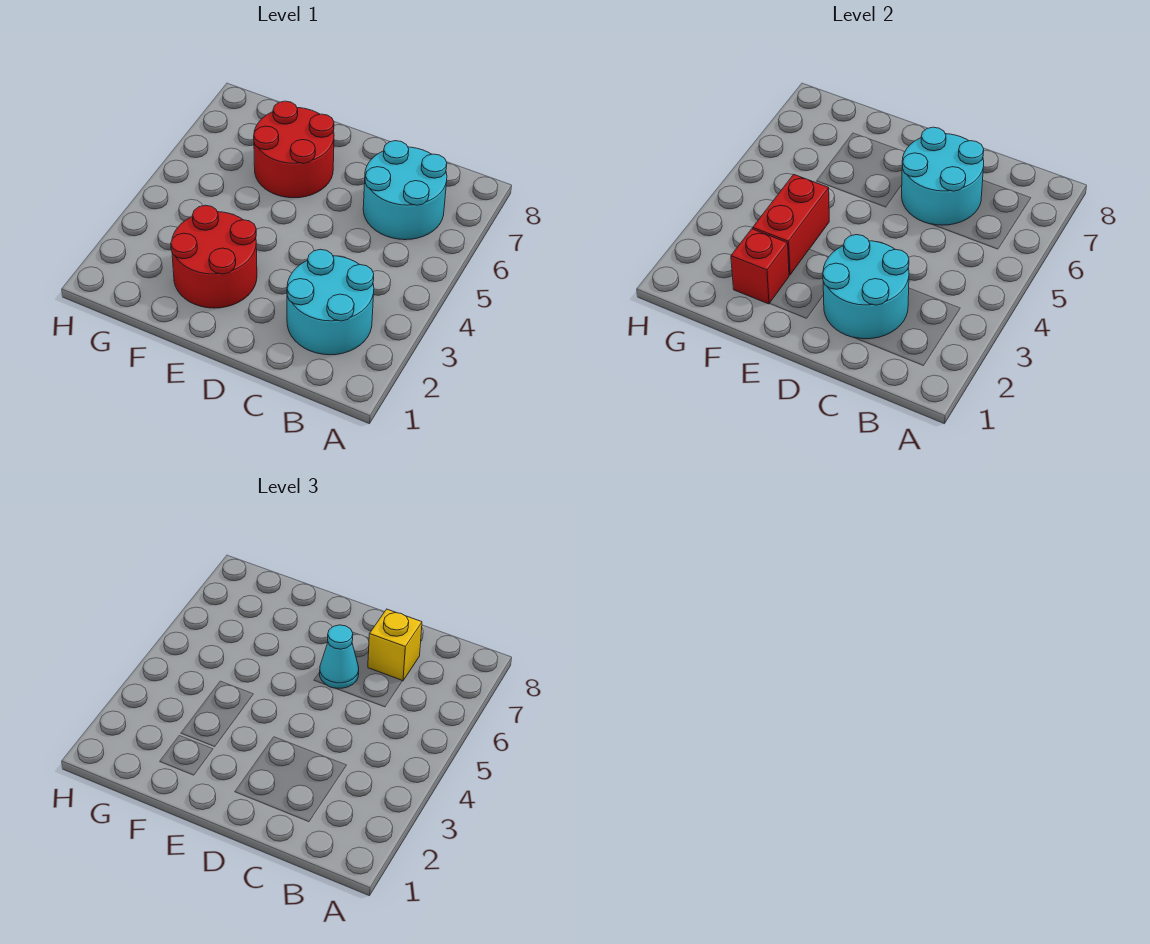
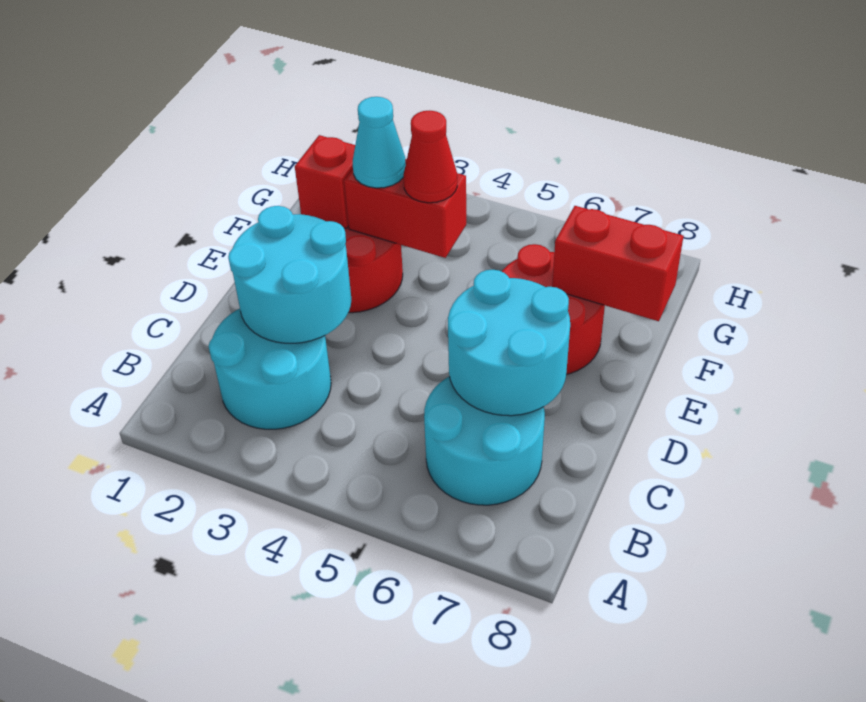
yellow 1x1 brick [368,609,422,681] -> none
cyan 1x1 cone [320,625,359,688] -> cyan 1x1 cone moved to [353,97,406,188]
none -> red 1x1 cone [403,111,457,203]
none -> red 1x2 brick [552,206,683,321]

